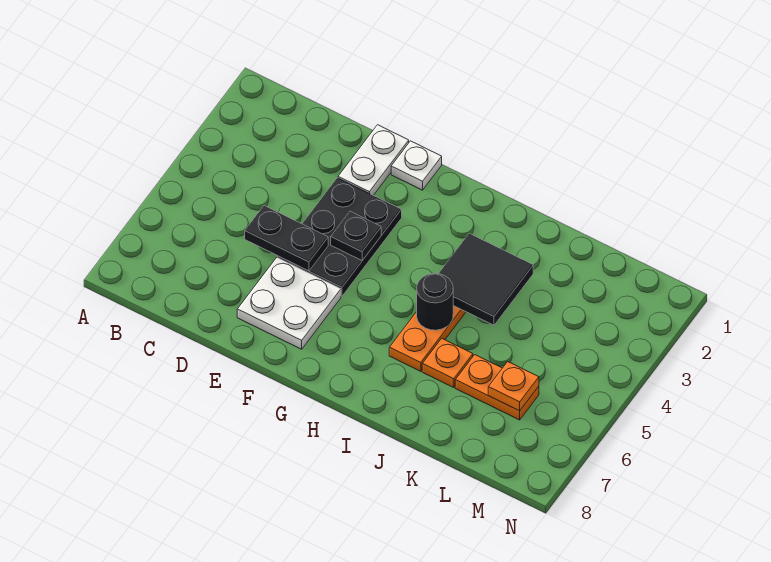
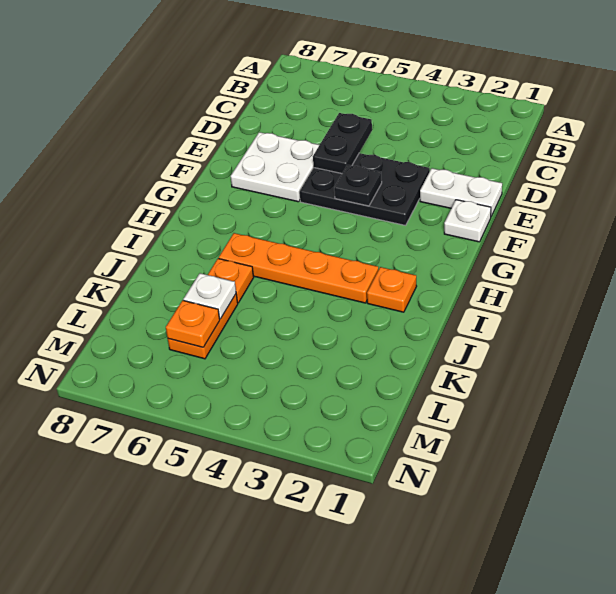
none -> orange 1x1 plate [367,267,417,312]
black 2x2 tile [439,233,533,325] -> none
black 1x1 round brick [417,274,453,330] -> none
none -> white 1x1 plate [183,273,236,319]

